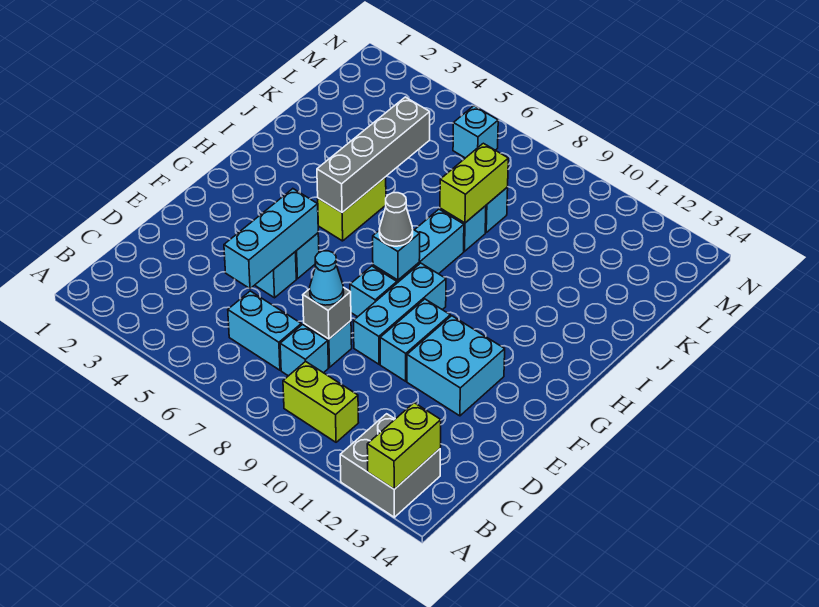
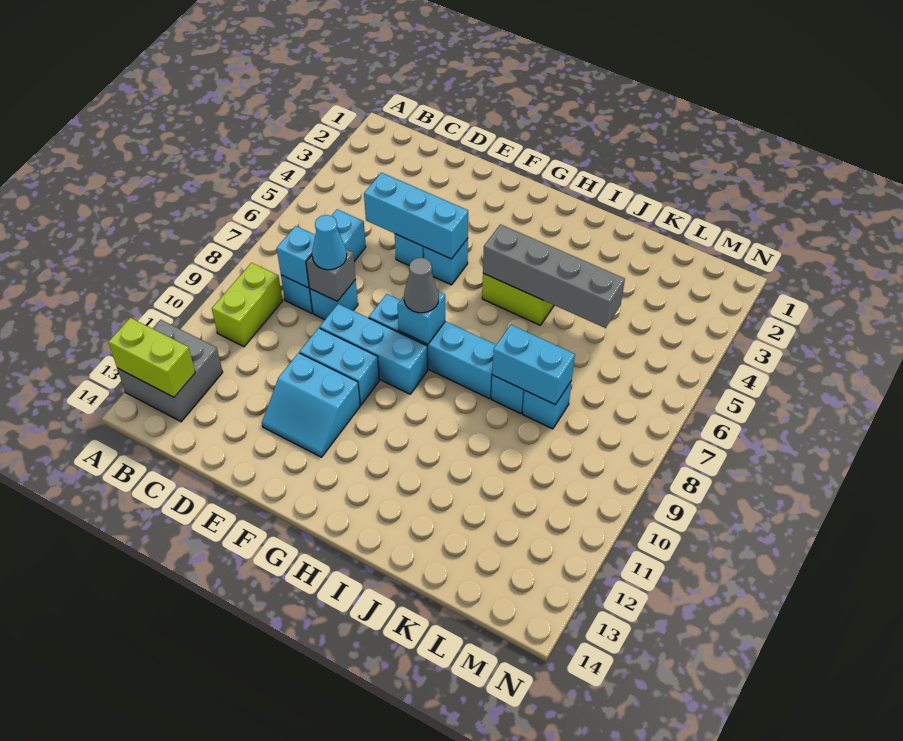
cyan 2x2 brick [407,316,505,416] -> cyan 2x2 slope [262,353,360,457]
lime 1x2 brick [440,143,508,223] -> cyan 1x2 brick [492,325,575,405]
cyan 1x1 brick [453,106,498,158] -> cyan 1x1 brick moved to [277,226,315,288]

